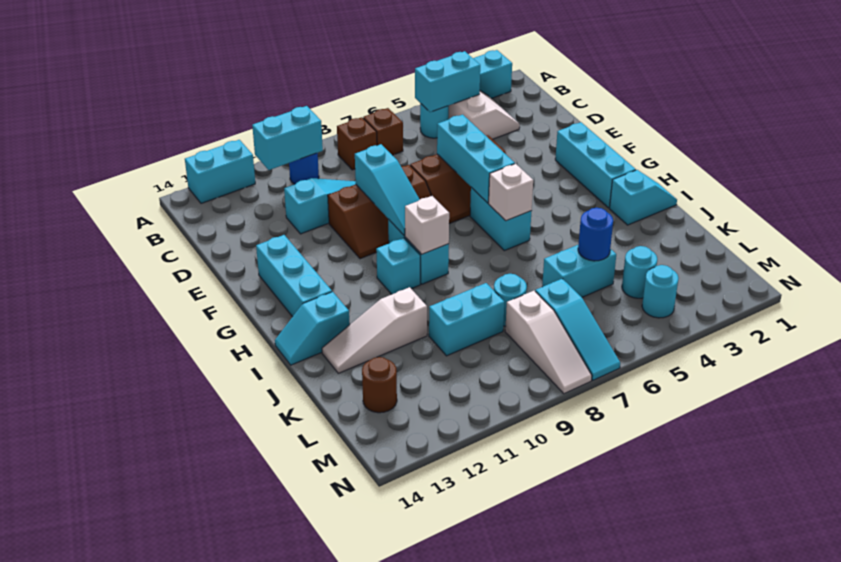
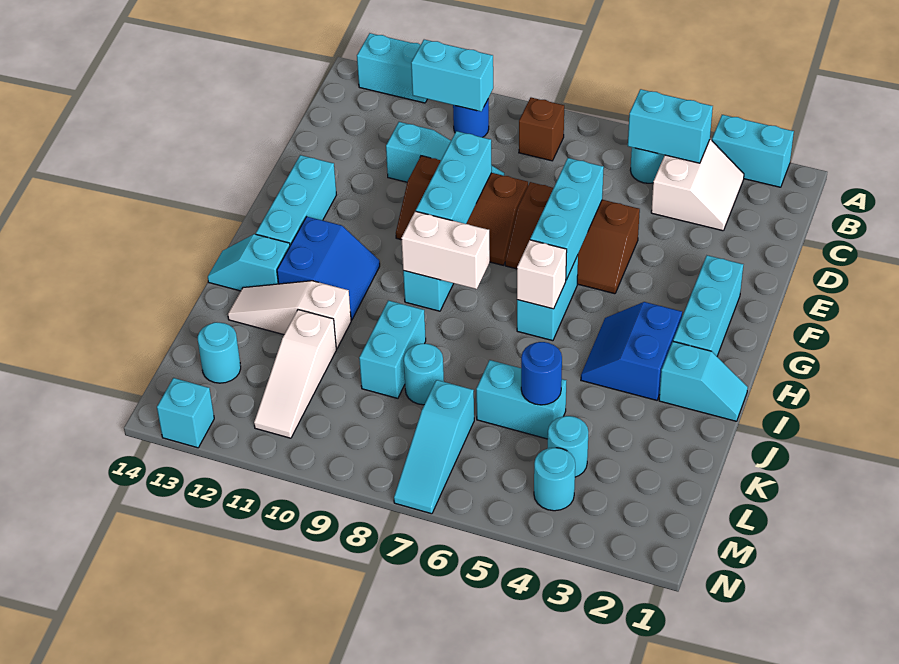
brown 1x1 brick [363,108,403,155] -> none
cyan 1x3 slope [355,144,420,236] -> cyan 1x3 brick [416,131,492,224]
none -> blue 2x2 slope [581,302,682,400]
white 1x1 brick [405,196,449,254] -> white 1x2 brick [401,211,490,289]
cyan 1x1 brick [376,238,420,294] -> cyan 1x1 brick moved to [157,378,214,448]
none -> blue 2x2 slope [277,217,380,320]
cyan 1x2 brick [429,283,504,356] -> cyan 1x2 brick turned to [359,300,426,398]
white 1x3 slope [505,291,592,394] -> white 1x3 slope moved to [254,310,336,438]
brown 1x1 round brick [362,357,397,413] -> cyan 1x1 round brick [198,322,241,383]

